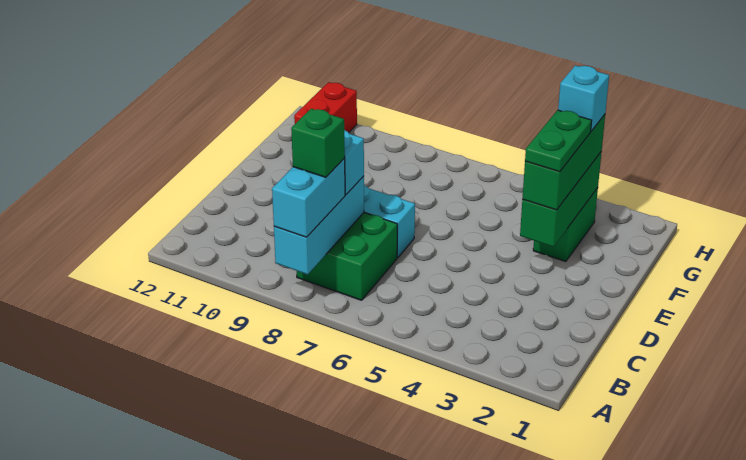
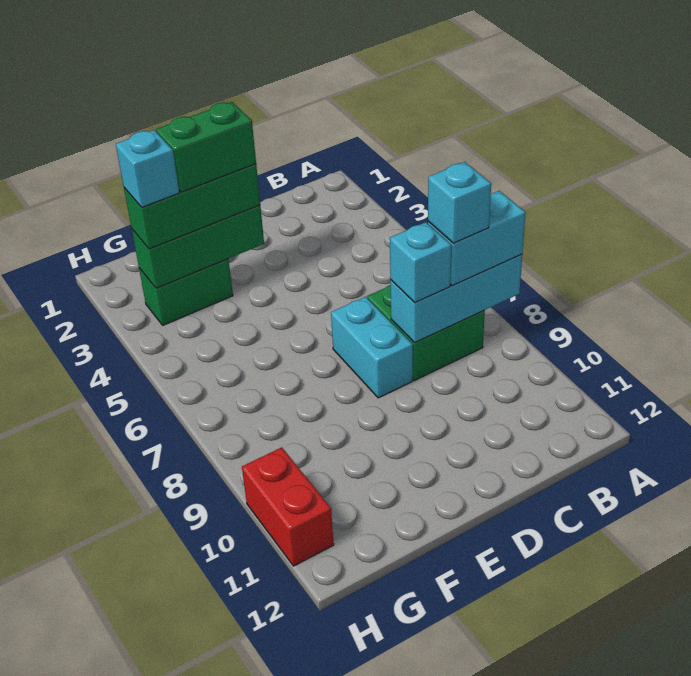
green 1x1 brick [291,109,345,177] -> cyan 1x1 brick [428,162,491,243]
green 1x2 plate [525,110,592,172] -> green 1x2 brick [156,102,256,192]
red 1x2 brick [294,82,357,132] -> red 1x2 brick turned to [242,447,334,566]

